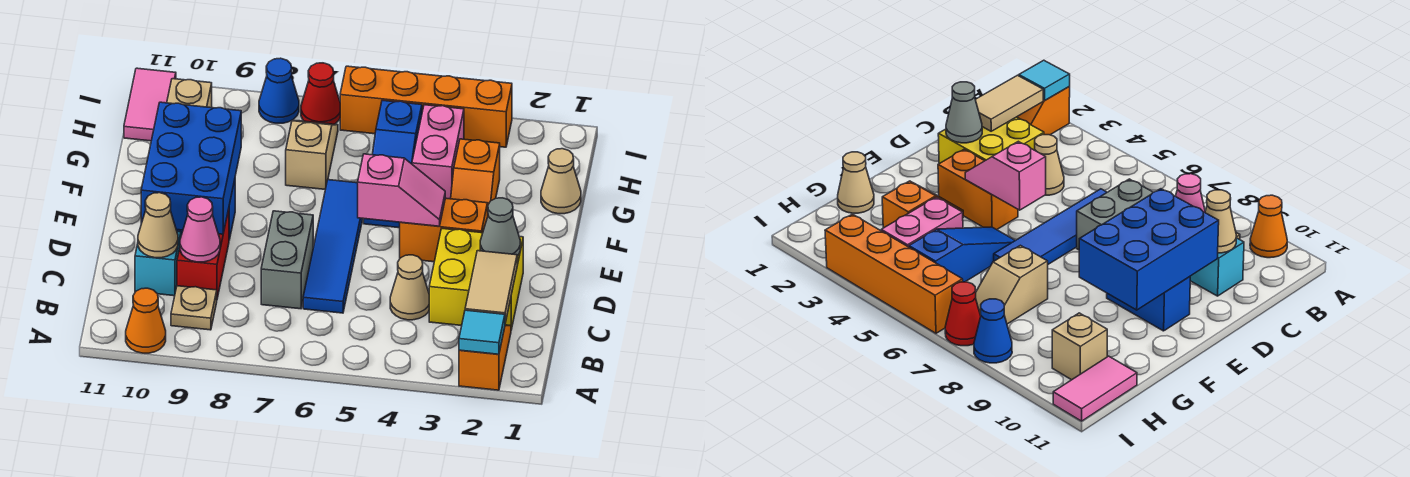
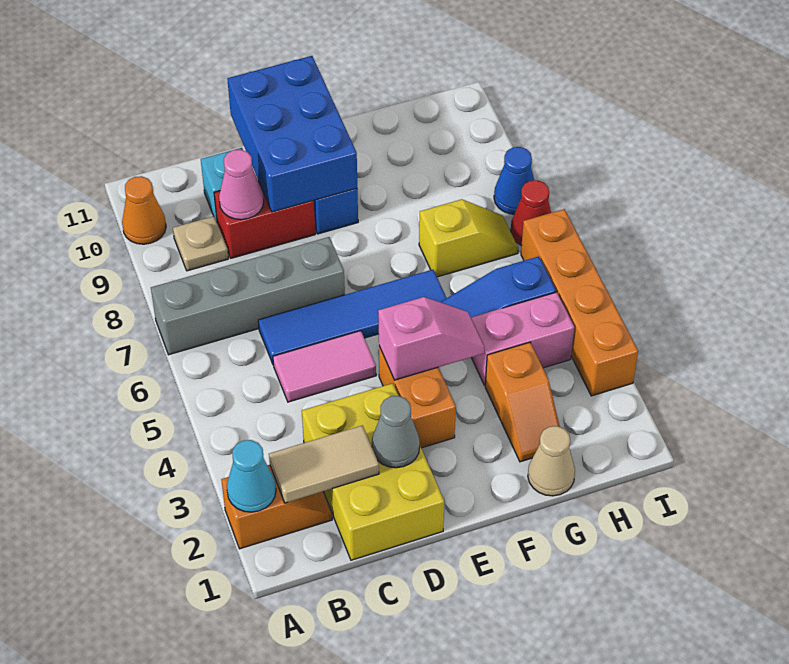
cyan 1x1 tile [459,310,505,354] -> cyan 1x1 cone [227,440,276,512]
yellow 2x2 brick [429,229,523,330] -> yellow 2x3 brick [302,383,444,560]
tan 1x1 cone [390,255,429,320] -> none
grey 1x2 brick [261,211,313,309] -> grey 1x4 brick [151,237,345,355]
tan 1x1 cone [138,193,178,258] -> none
blue 2x3 brick [141,102,241,234] -> blue 2x3 brick turned to [227,56,357,212]
pink 1x2 slope [358,154,445,226] -> pink 1x2 slope turned to [378,297,485,380]
orange 1x2 slope [451,139,500,204] -> orange 1x2 slope turned to [485,342,560,462]
tan 1x2 slope [286,121,338,190] -> yellow 1x2 slope [419,199,518,277]
tan 1x1 brick [167,79,212,108] -> none
pink 1x2 tile [124,68,176,141] -> pink 1x2 tile moved to [273,331,376,402]

